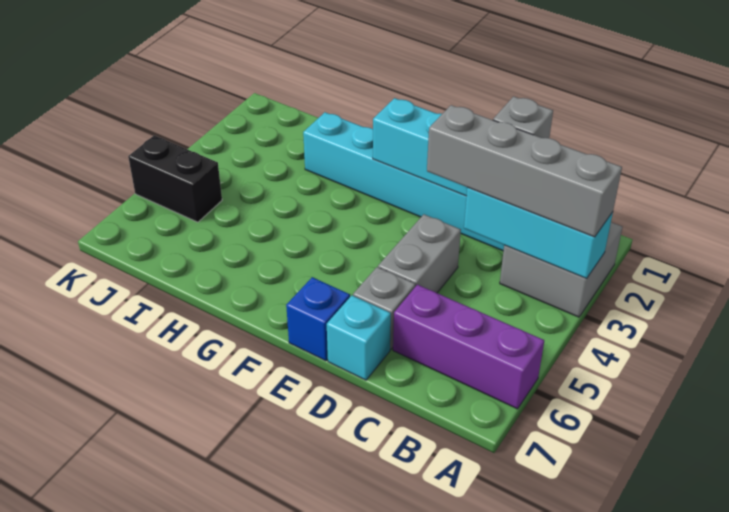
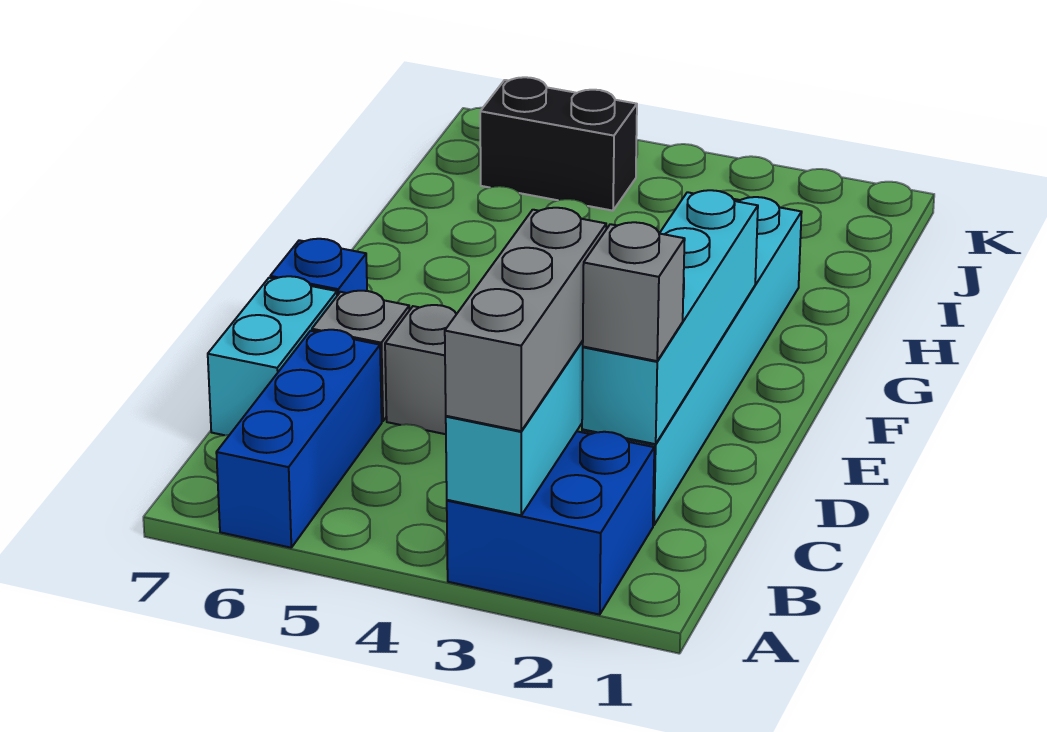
grey 2x2 brick [500,222,622,317] -> blue 2x2 brick [447,431,654,615]
grey 1x4 brick [427,105,622,237] -> grey 1x3 brick [445,208,606,431]
purple 1x3 brick [393,285,544,409] -> blue 1x3 brick [216,330,382,548]
cyan 1x1 brick [327,296,391,380] -> cyan 1x2 brick [208,276,337,435]
black 1x2 brick [128,136,222,222] -> black 1x2 brick turned to [480,77,637,211]

